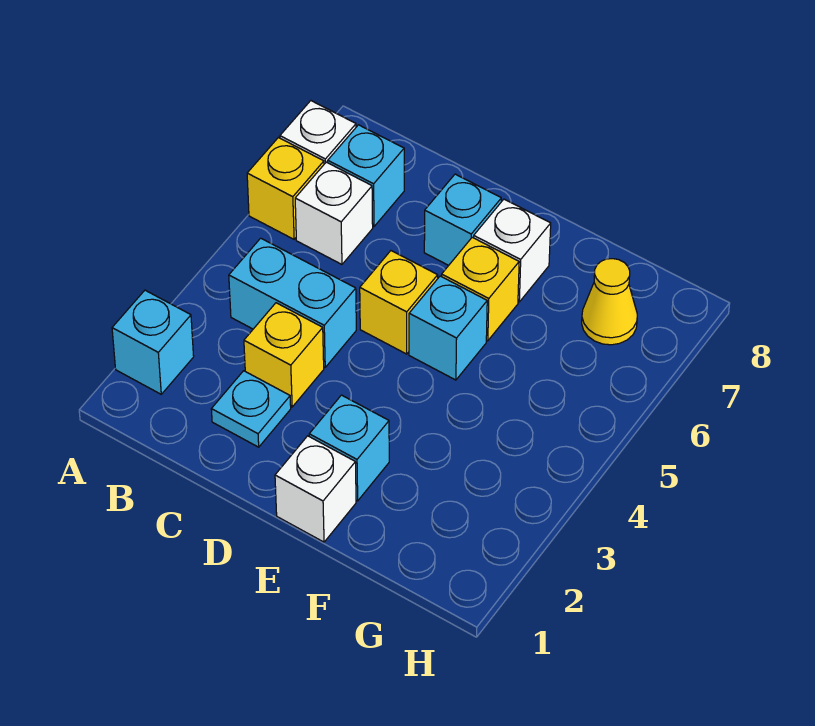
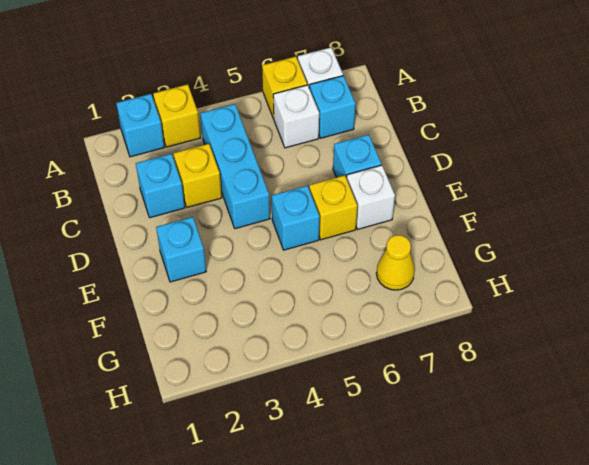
cyan 1x2 brick [229,238,356,367] -> cyan 1x3 brick [200,104,270,229]
cyan 1x1 plate [211,371,291,447] -> cyan 1x1 brick [136,154,185,218]
yellow 1x1 brick [360,251,438,354] -> yellow 1x1 brick moved to [153,84,200,147]
white 1x1 brick [275,436,356,542] -> none

